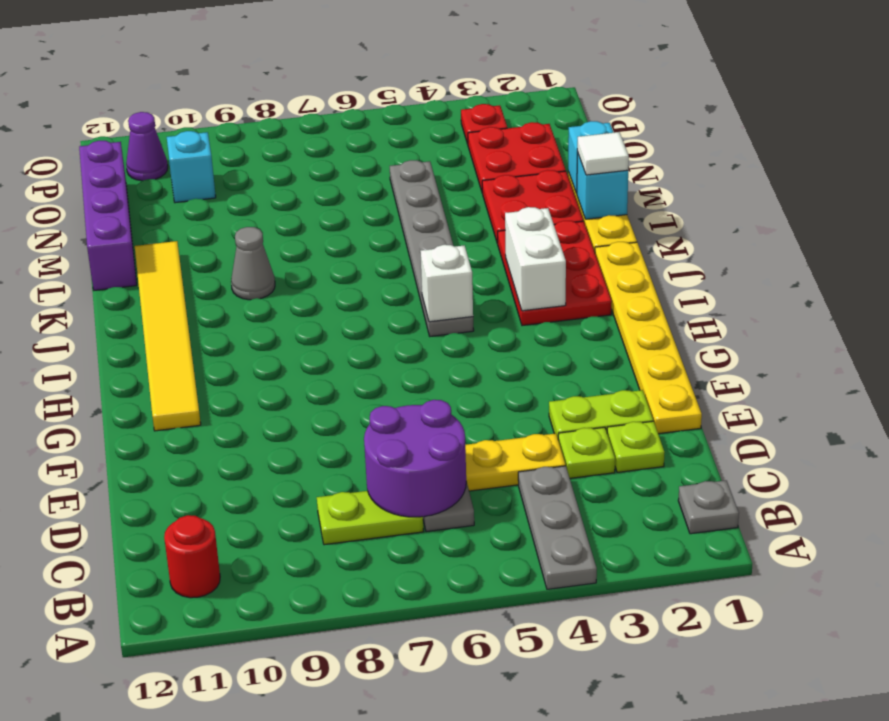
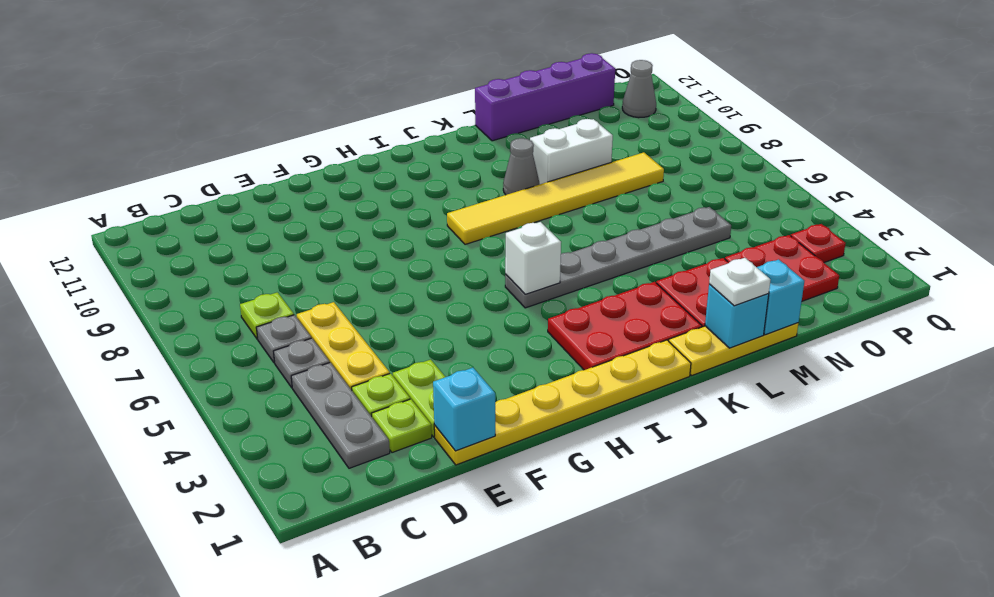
grey 1x3 plate [518,466,597,589] -> grey 1x3 plate turned to [291,363,390,468]
grey 1x1 plate [678,480,739,534] -> grey 1x1 plate moved to [274,338,330,388]
red 1x1 round brick [164,515,220,598] -> none
purple 2x2 round brick [364,400,466,517] -> none
lime 1x2 plate [317,491,423,545] -> lime 1x1 plate [240,292,294,339]
yellow 1x6 tile [135,241,201,431] -> yellow 1x6 tile moved to [447,152,664,244]
white 1x2 brick [505,207,566,311] -> white 1x2 brick moved to [530,119,613,184]
white 1x1 tile [577,132,629,175] -> white 1x1 plate [709,258,771,306]
cyan 1x1 brick [167,131,216,203] -> cyan 1x1 brick moved to [433,368,495,451]
purple 1x1 cone [126,112,168,181] -> grey 1x1 cone [622,60,656,118]

